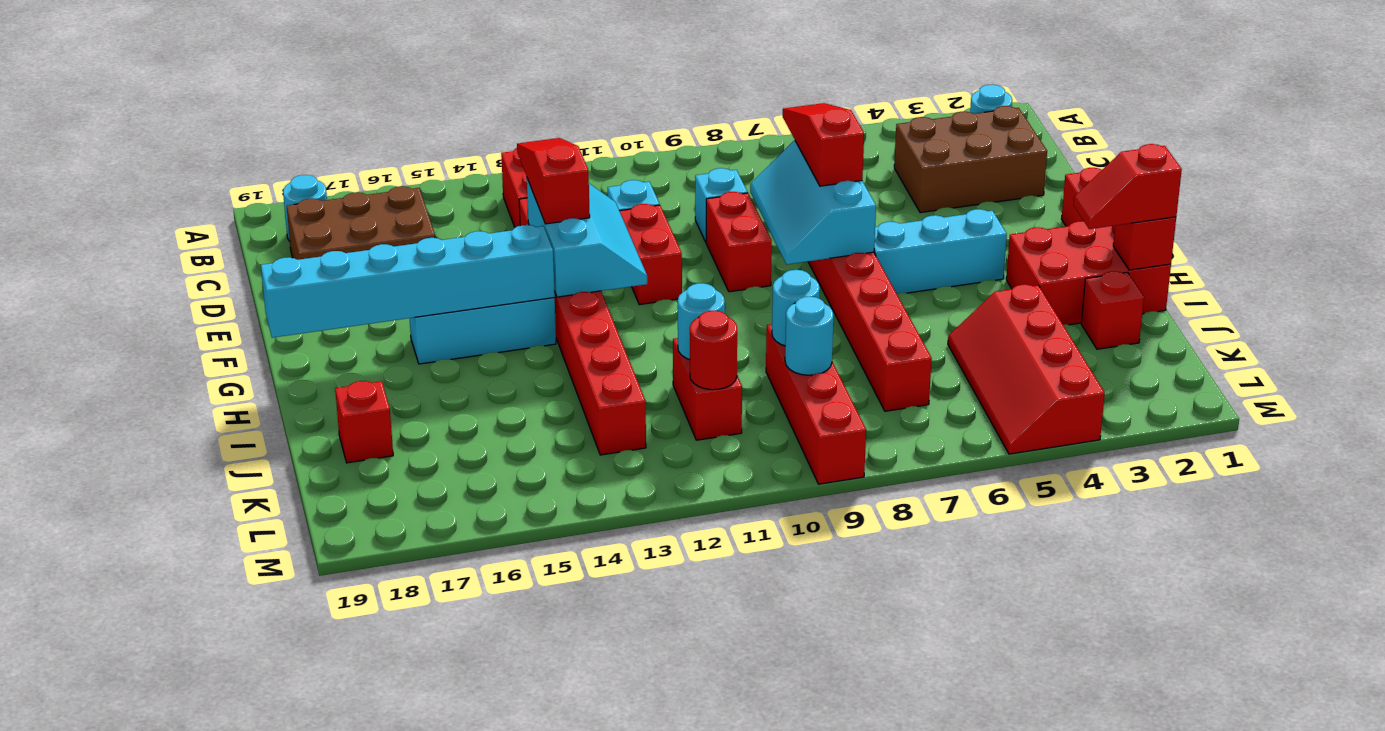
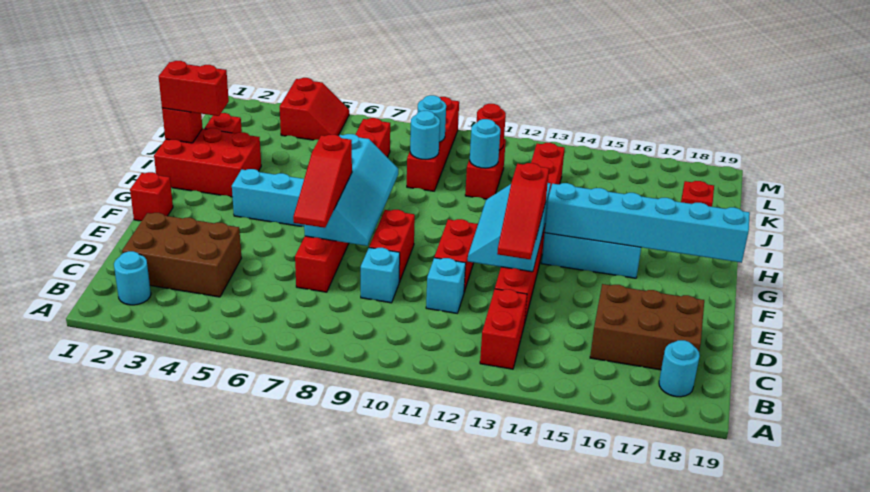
cyan 2x3 slope [750,141,876,264] -> cyan 2x4 slope [304,134,398,246]
red 1x2 slope [1073,144,1182,229] -> red 1x2 brick [159,61,229,116]
red 2x4 slope [948,284,1105,454] -> red 2x2 slope [280,78,349,140]

